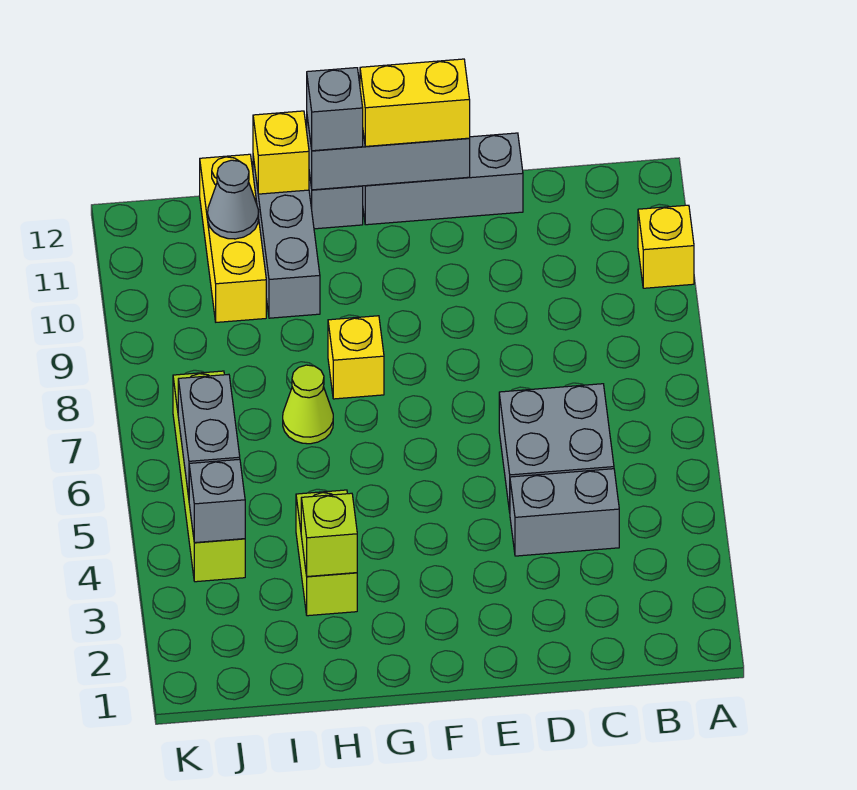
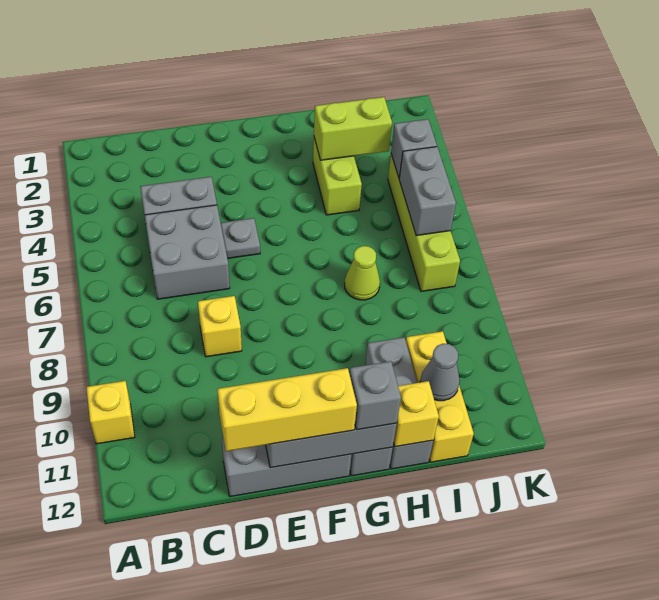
none -> grey 1x1 plate [221,218,260,258]
yellow 1x2 brick [360,59,470,146] -> yellow 1x3 brick [217,368,357,451]
yellow 1x1 brick [328,316,384,399] -> yellow 1x1 brick moved to [198,296,242,357]
lime 1x1 brick [301,493,357,577] -> lime 1x2 brick [314,97,392,160]

